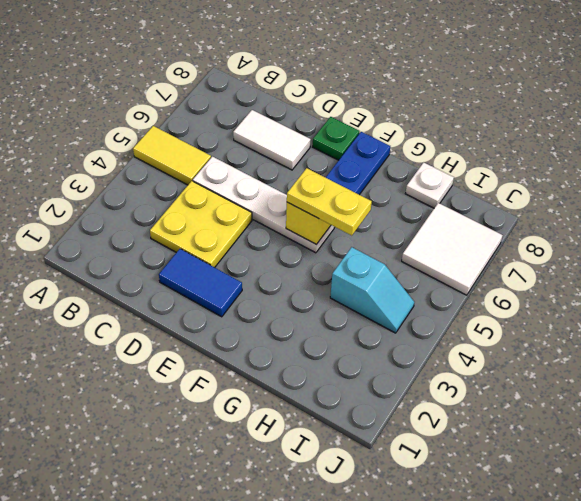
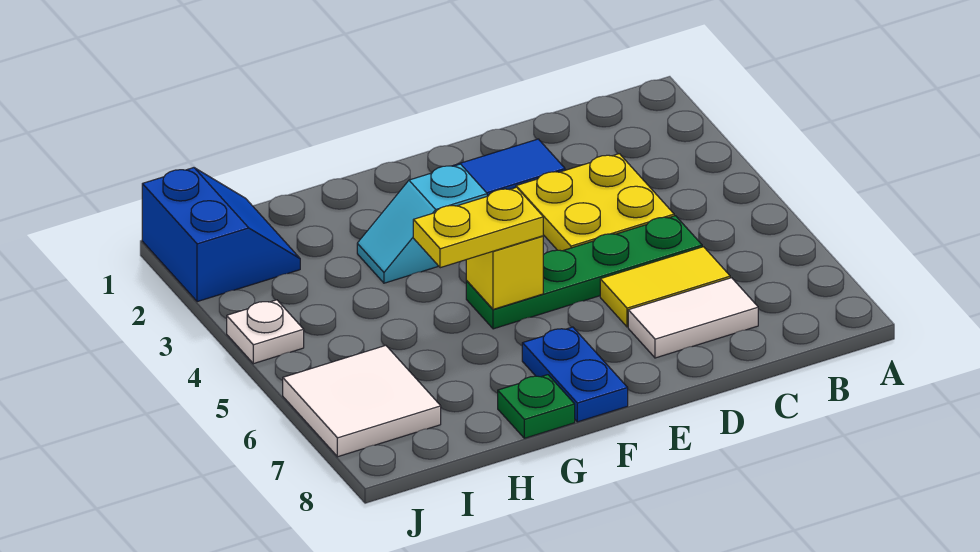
yellow 1x2 tile [133,126,211,185] -> yellow 1x2 tile moved to [600,247,730,327]
white 1x4 plate [193,157,334,253] -> green 1x4 plate [466,216,702,329]
green 1x1 plate [313,117,360,160] -> green 1x1 plate moved to [498,375,575,438]
cyan 1x2 slope [330,247,414,333] -> cyan 1x2 slope moved to [357,164,487,283]
white 1x1 plate [405,162,454,208] -> white 1x1 plate moved to [227,300,304,364]
none -> blue 2x2 slope [142,168,300,302]

